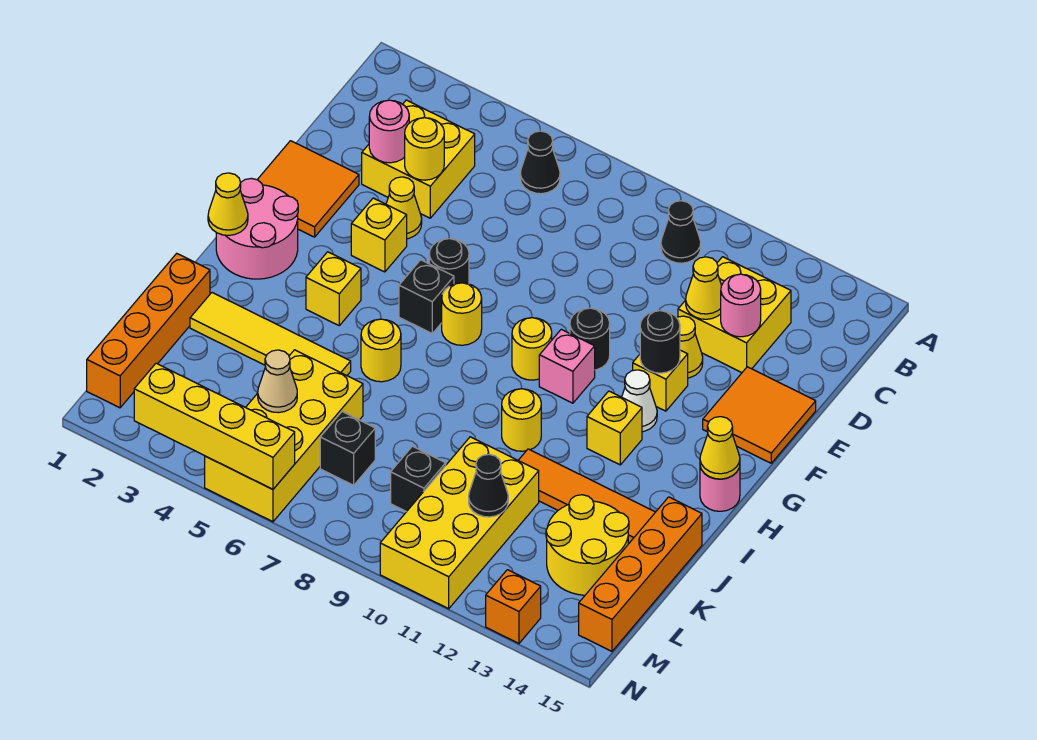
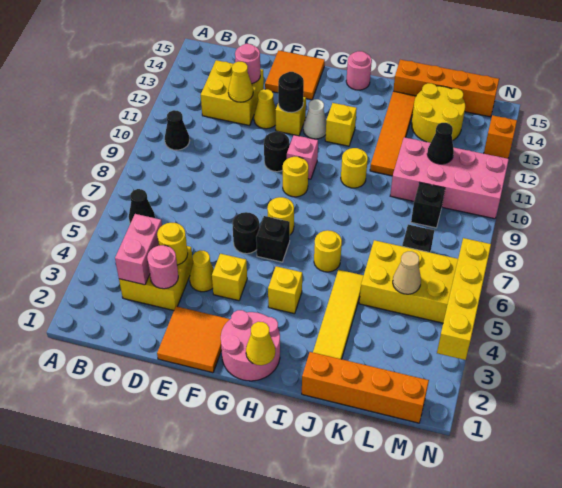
none -> pink 1x2 brick [115,214,162,285]
yellow 1x1 cone [700,417,740,479] -> none
yellow 2x4 brick [380,437,539,609] -> pink 2x4 brick [390,137,509,219]

